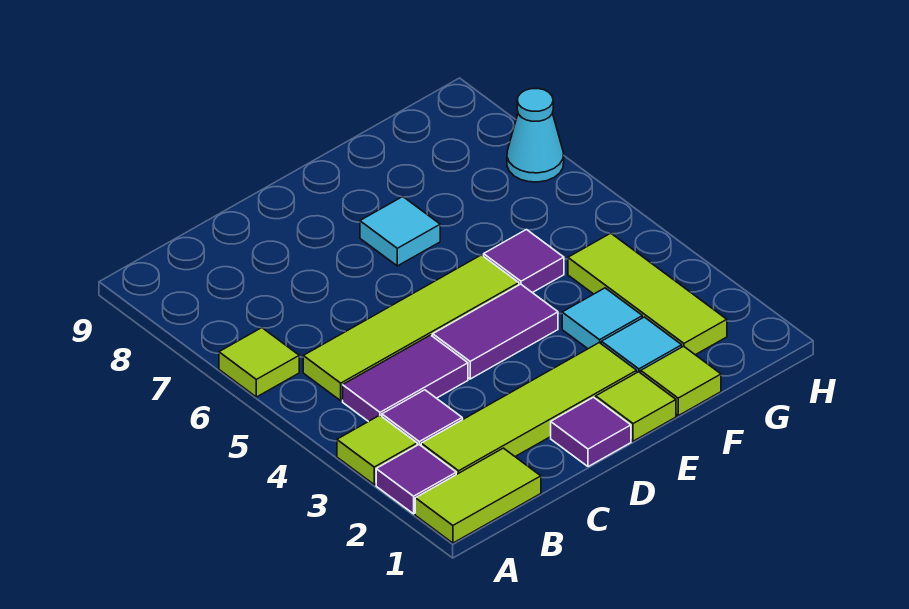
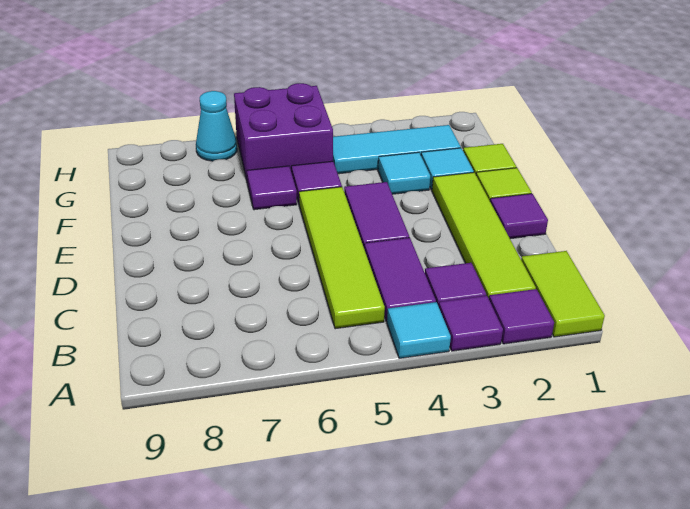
lime 1x1 tile [337,415,417,485] -> purple 1x1 tile [439,296,503,351]
lime 1x1 tile [219,328,299,397] -> none
cyan 1x1 tile [360,197,440,266] -> cyan 1x1 tile moved to [387,302,451,358]
none -> purple 1x1 tile [247,166,297,210]
lime 1x3 tile [568,233,727,355] -> cyan 1x3 tile [333,125,461,174]
none -> purple 2x2 brick [234,83,333,183]

